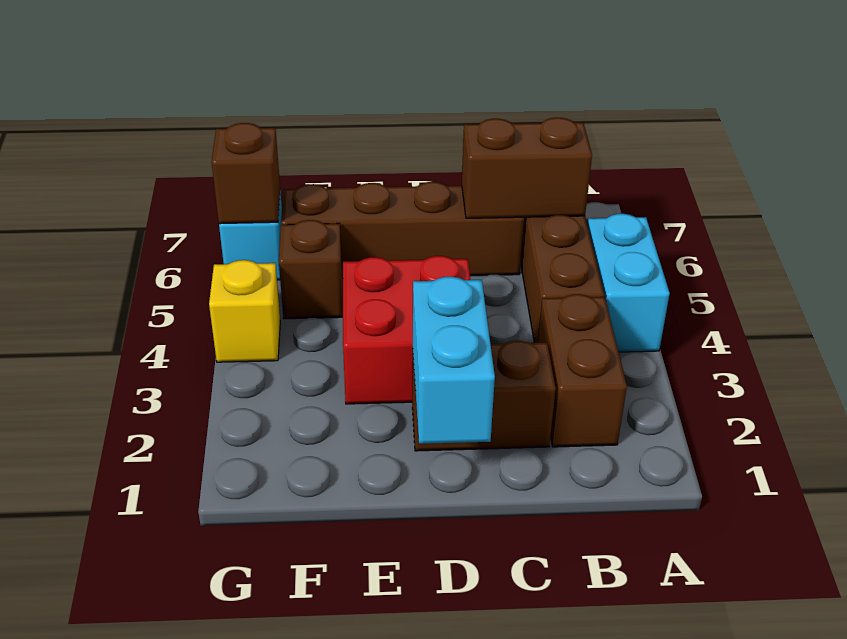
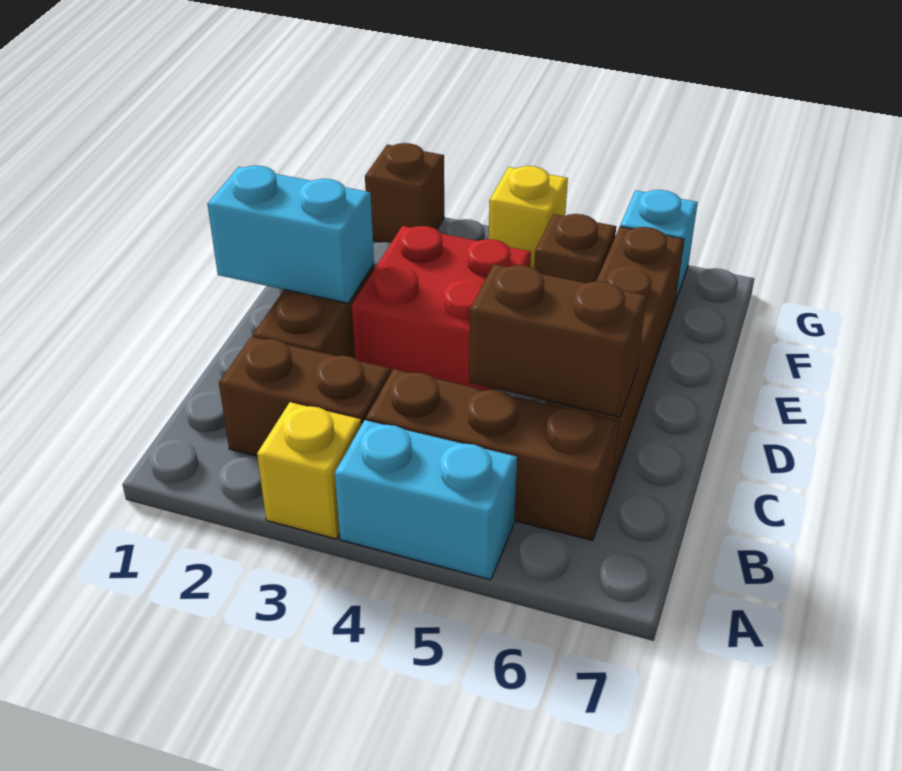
none -> yellow 1x1 brick [257,402,361,539]
brown 1x2 brick [462,118,592,218] -> brown 1x2 brick turned to [469,264,646,417]
brown 1x1 brick [212,123,280,224] -> brown 1x1 brick moved to [365,143,444,243]

